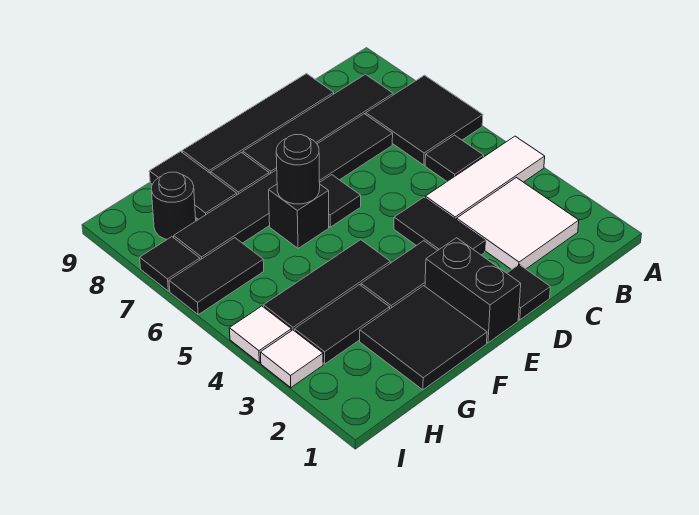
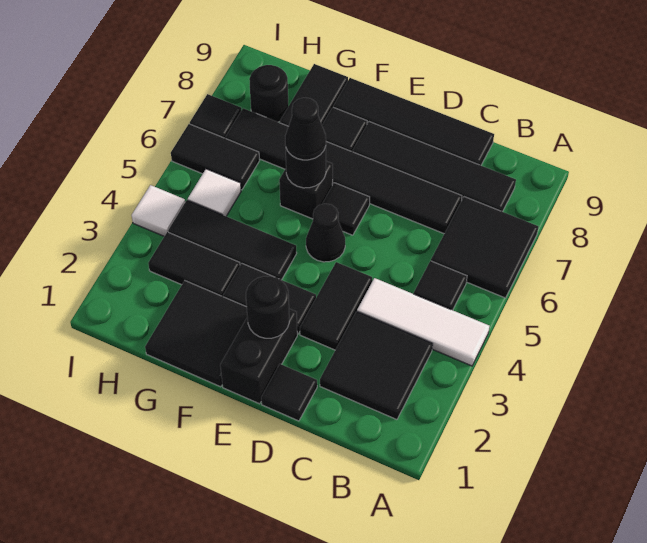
white 2x2 tile [457,178,579,270] -> black 2x2 tile [320,312,433,420]
none -> black 1x1 round brick [246,276,289,338]
none -> black 1x1 cone [306,204,345,262]
none -> black 1x1 cone [285,98,326,160]
white 1x1 tile [260,330,323,388] -> white 1x1 tile moved to [188,169,241,216]

